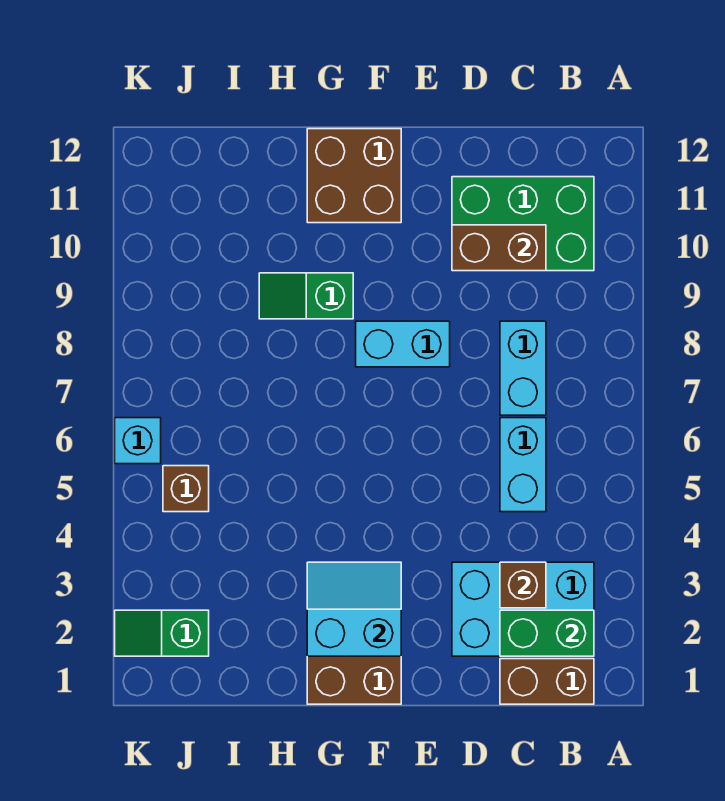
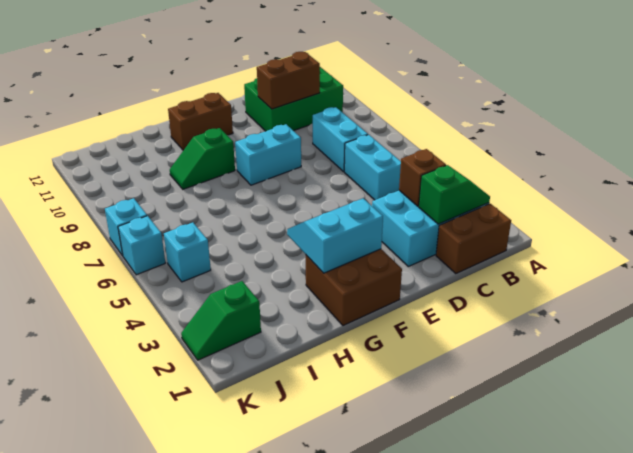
green 1x2 brick [500,610,594,656] -> green 1x2 slope [419,165,490,224]
brown 2x2 brick [307,129,401,223] -> brown 1x2 brick [168,93,233,150]
brown 1x1 brick [163,466,209,512] -> cyan 1x1 brick [164,222,211,282]
none -> cyan 1x1 brick [105,198,147,256]

